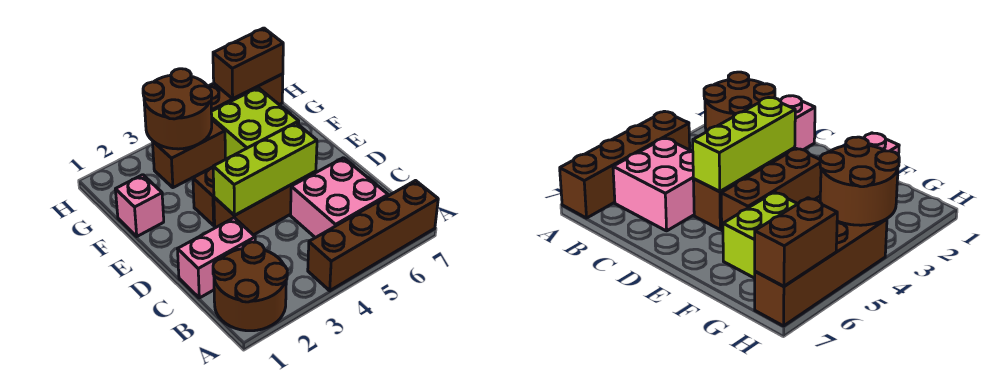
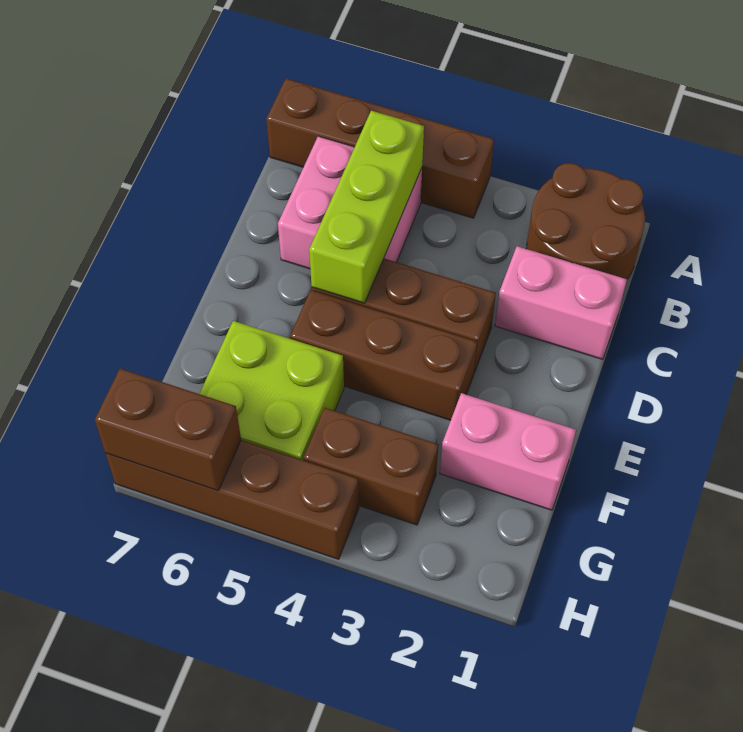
lime 1x3 brick [213,123,317,215] -> lime 1x3 brick turned to [309,111,424,303]
pink 1x1 brick [115,175,164,236] -> pink 1x2 brick [440,393,576,510]
brown 2x2 round brick [143,69,212,149] -> none

